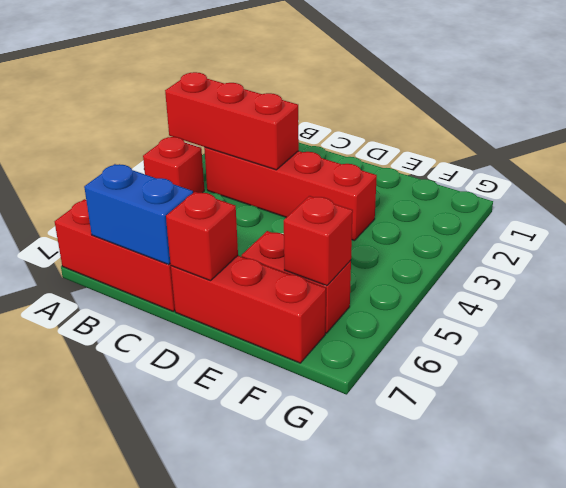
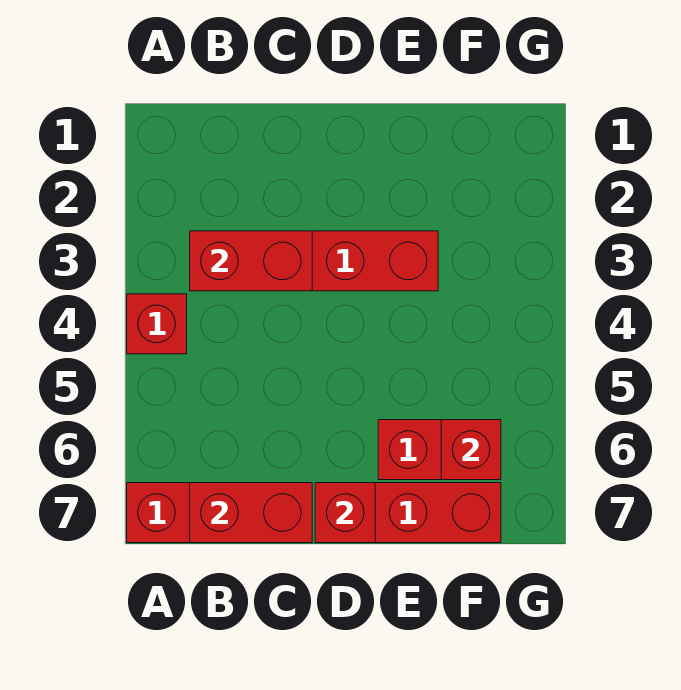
red 1x3 brick [165,72,299,170] -> red 1x2 brick [190,231,312,291]
blue 1x2 brick [84,164,193,264] -> red 1x2 brick [190,483,312,543]

